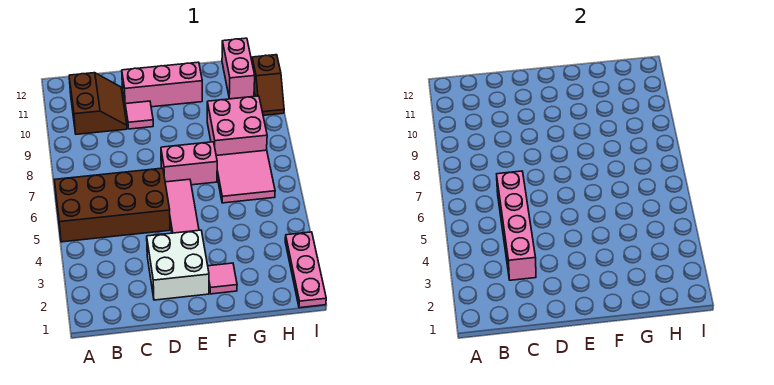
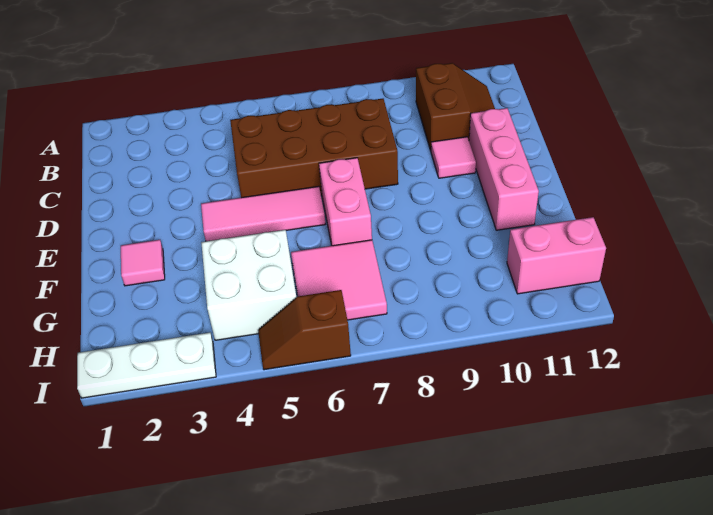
brown 2x4 brick [55,168,170,242] -> brown 2x4 brick turned to [230,99,398,198]
brown 2x2 slope [69,73,127,134] -> brown 2x2 slope turned to [416,63,495,150]
pink 1x4 brick [497,171,536,280] -> none
white 2x2 brick [147,230,209,300] -> white 2x2 brick moved to [201,230,296,340]
pink 2x2 brick [207,96,267,156] -> none
pink 1x3 plate [285,232,326,308] -> white 1x3 plate [77,333,216,398]
brown 1x2 slope [252,55,284,115] -> brown 1x2 slope moved to [258,290,351,370]

